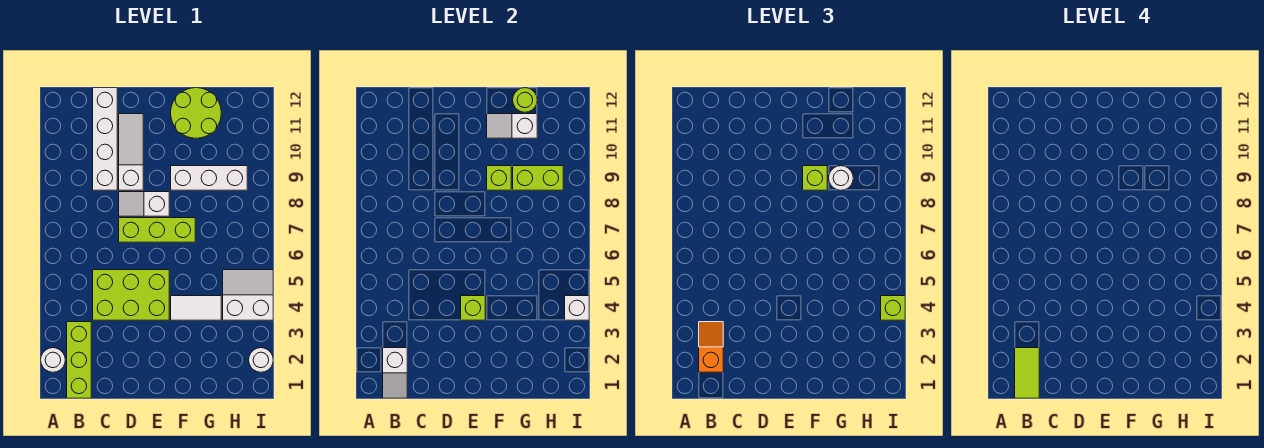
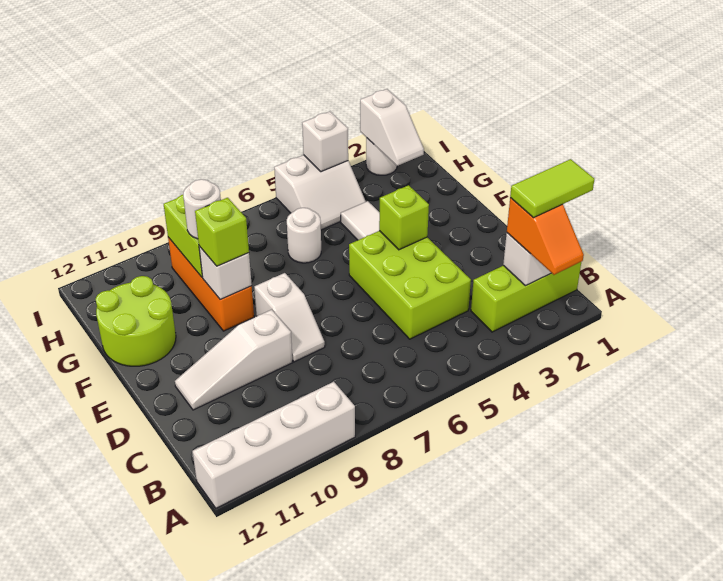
white 1x1 round brick [41,348,65,372] -> white 1x1 round brick moved to [287,208,321,263]
orange 1x2 slope [699,322,723,372] -> orange 1x2 slope turned to [507,198,584,275]
white 1x4 brick [93,88,117,190] -> white 1x4 brick moved to [192,382,355,508]
lime 1x3 brick [119,218,195,242] -> none
white 1x3 brick [171,166,247,190] -> orange 1x3 brick [168,237,254,331]
lime 1x1 brick [487,166,511,190] -> white 1x1 brick [199,246,252,299]
white 1x2 slope [487,114,537,138] -> white 1x2 slope moved to [360,89,424,166]
lime 1x1 round brick [513,88,537,112] -> none
white 2x2 slope [223,270,273,320] -> white 2x2 slope turned to [274,155,366,230]
lime 1x1 brick [881,296,905,320] -> none

